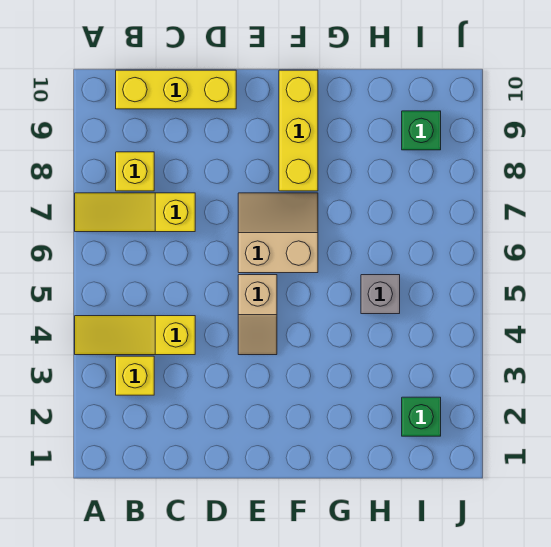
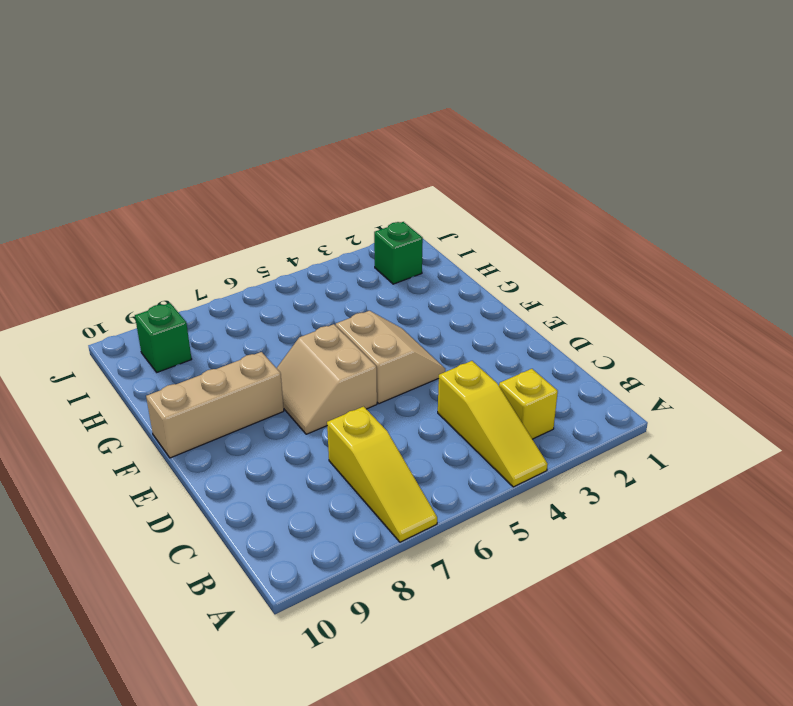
yellow 1x1 brick [116,152,154,191] -> none
yellow 1x3 brick [116,70,236,109] -> none
tan 1x2 slope [238,275,277,355] -> tan 2x2 slope [336,311,445,404]
yellow 1x3 brick [279,70,318,191] -> tan 1x3 brick [146,352,284,458]
grey 1x1 brick [361,275,400,314] -> none

